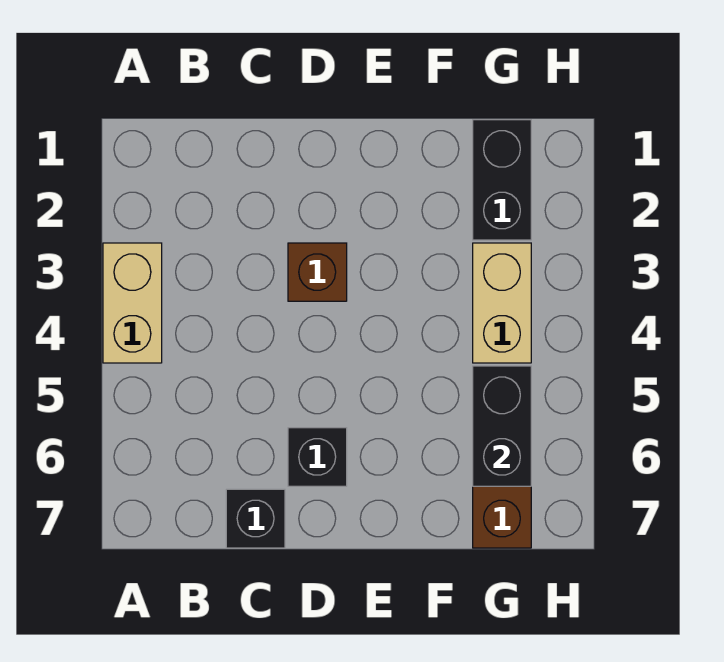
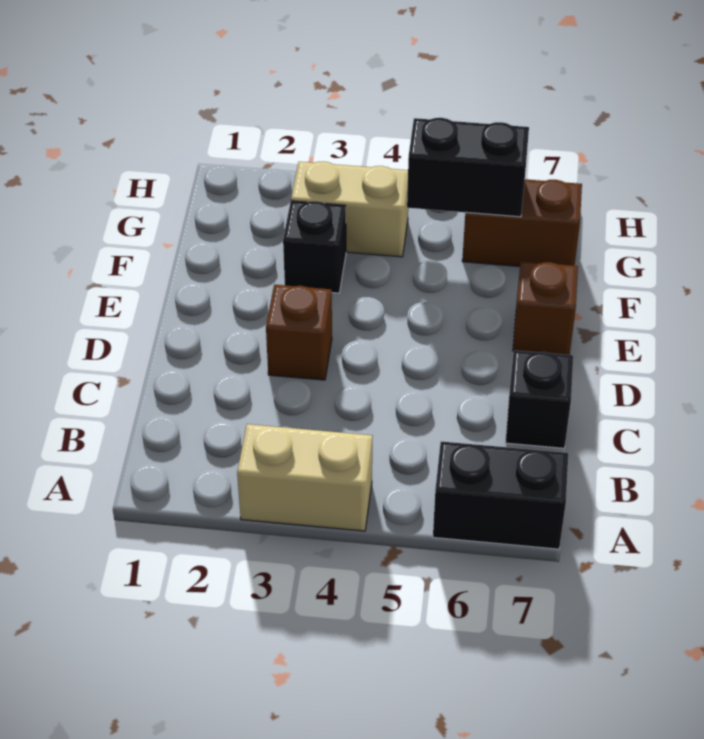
black 1x1 brick [288,428,347,486] -> black 1x1 brick moved to [283,201,346,293]
none -> brown 1x1 brick [513,261,578,355]
black 1x2 brick [473,120,531,240] -> black 1x2 brick moved to [433,441,568,549]

